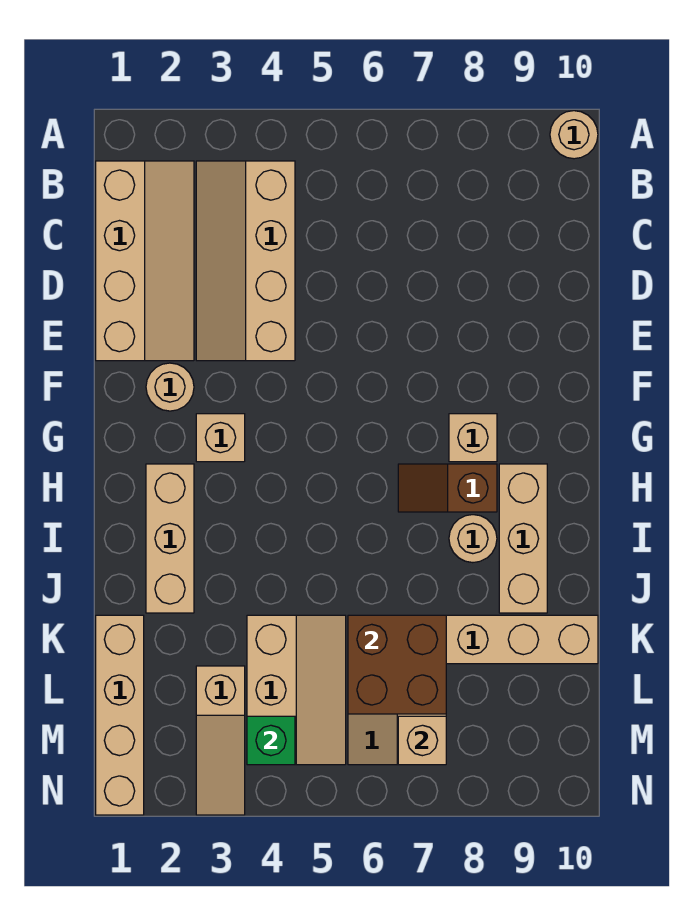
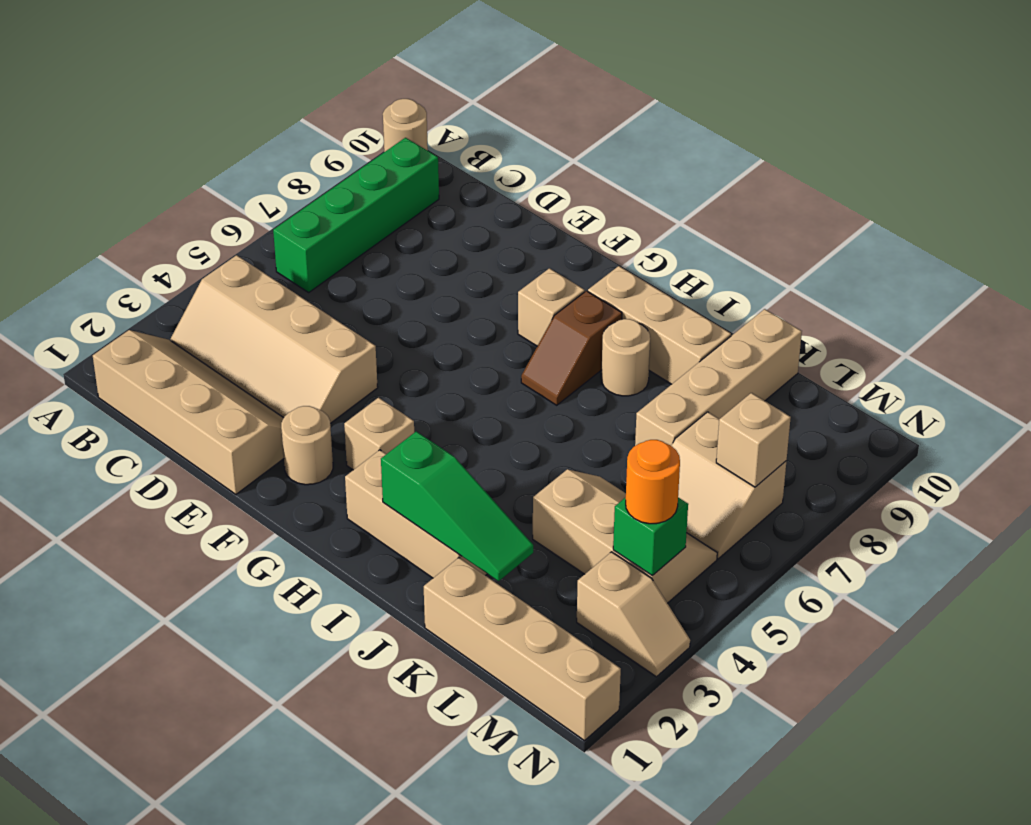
none -> green 1x4 brick [273,138,439,292]
none -> green 1x3 slope [381,431,533,581]
brown 2x2 brick [348,615,446,714] -> none
tan 1x3 slope [196,666,245,815] -> tan 1x2 slope [577,552,690,677]
none -> orange 1x1 round brick [626,440,680,524]

